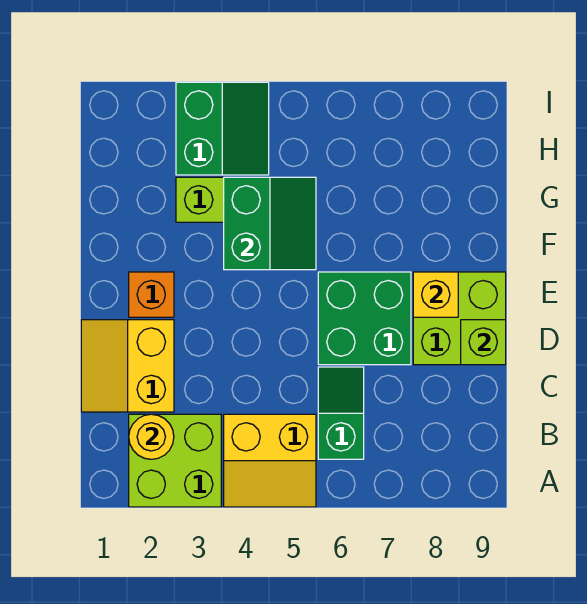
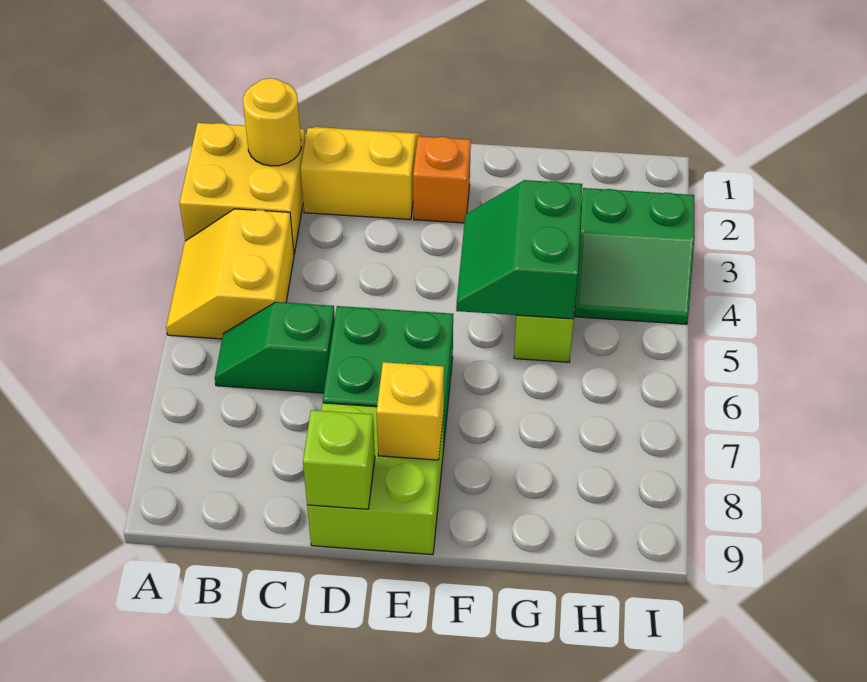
lime 2x2 brick [129,414,221,507] -> yellow 2x2 brick [180,123,305,254]
green 1x2 slope [318,367,364,459] -> green 1x2 slope turned to [215,302,335,393]
green 2x2 slope [224,177,316,270] -> green 2x2 slope turned to [456,180,582,319]

